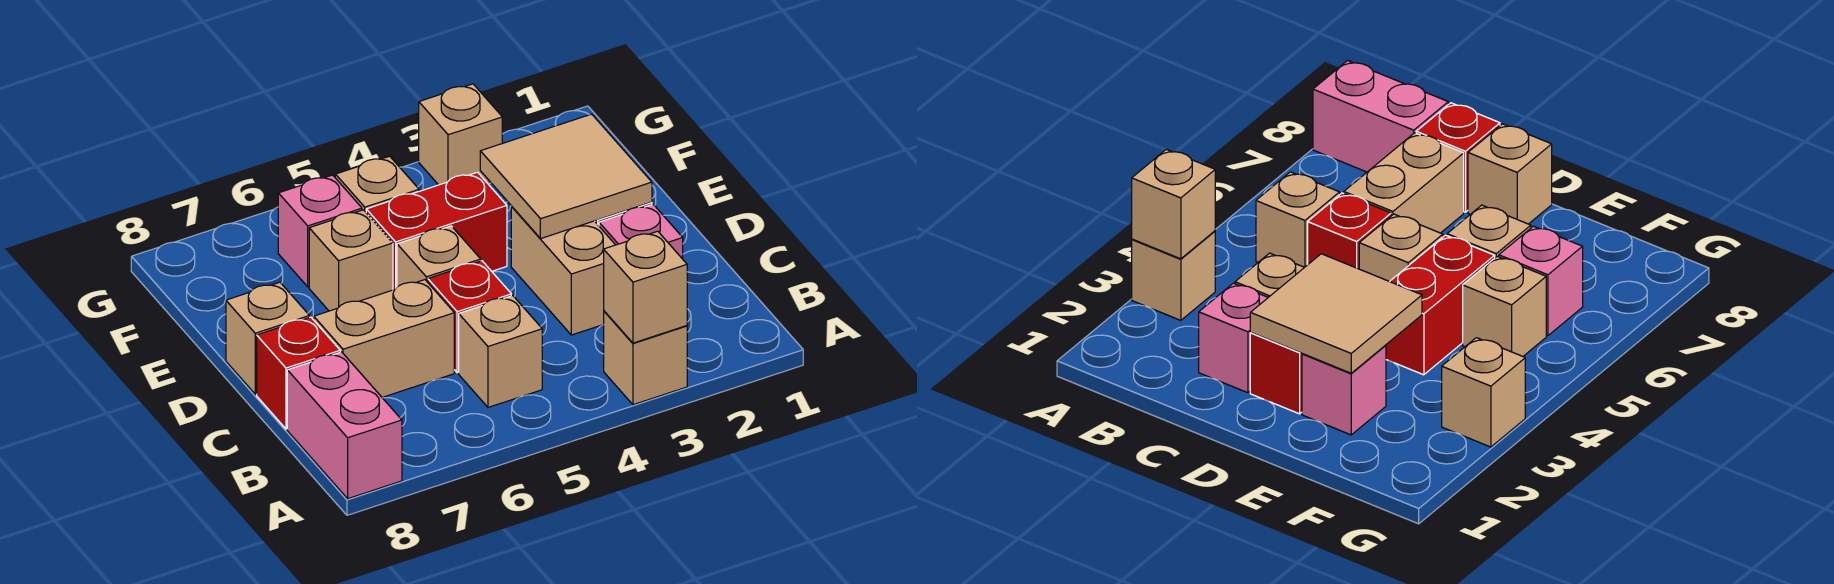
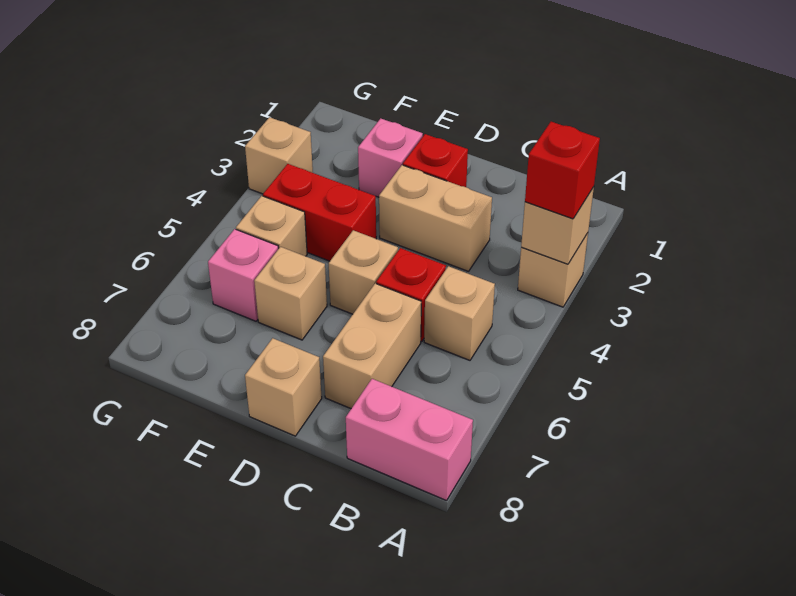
pink 1x1 brick [599,205,683,259] -> none
red 1x1 brick [257,317,340,429] -> red 1x1 brick moved to [525,122,600,219]
tan 2x2 tile [480,114,652,239] -> none
red 1x2 brick [366,172,507,290] -> red 1x2 brick turned to [263,164,376,261]

